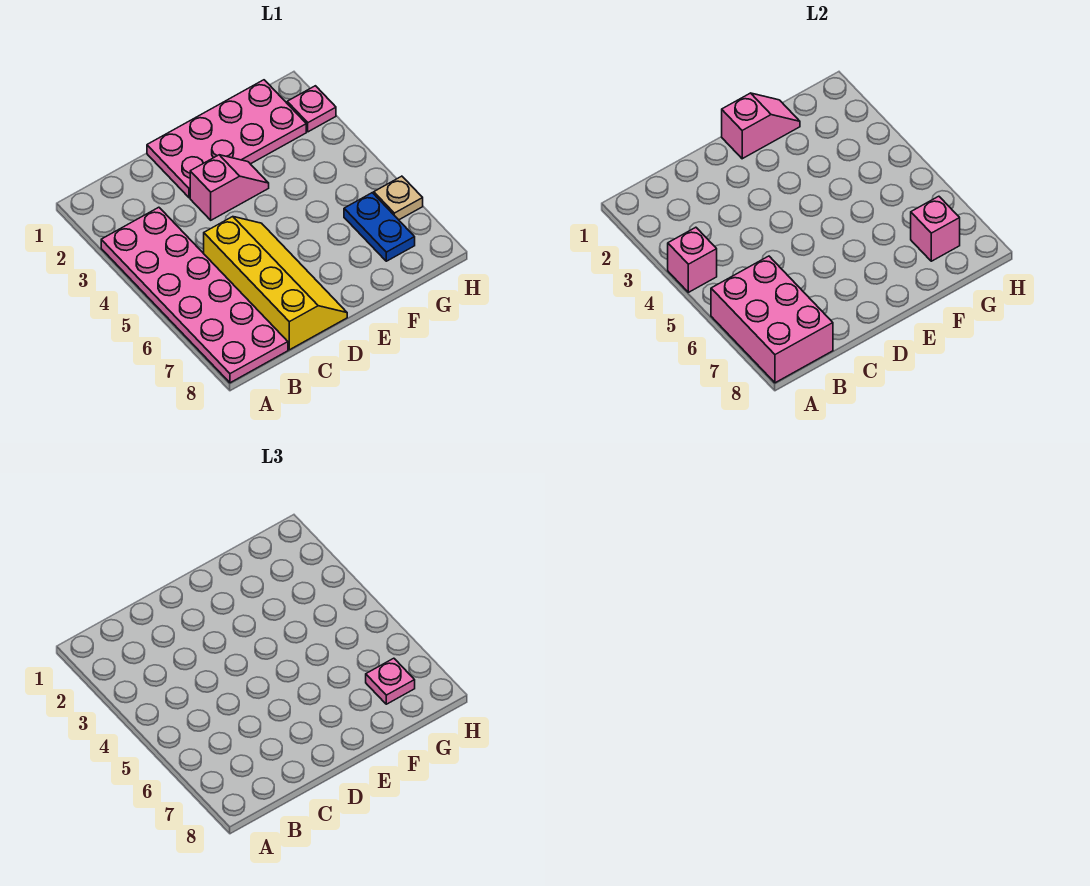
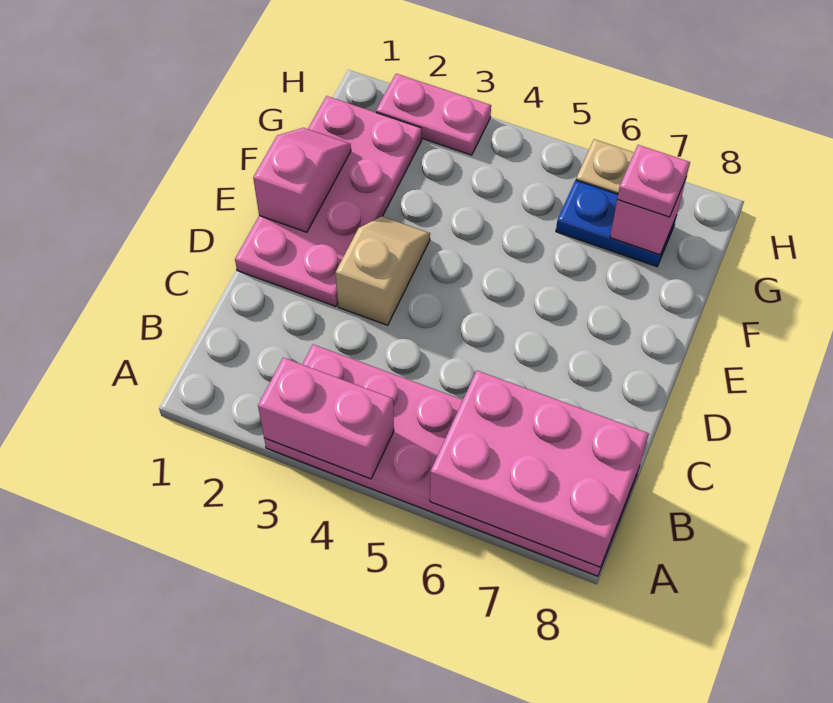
pink 1x1 brick [668,227,717,292] -> pink 1x2 brick [258,358,394,479]
yellow 2x4 slope [204,217,347,350] -> none
pink 1x2 slope [190,155,269,220] -> tan 1x2 slope [336,216,430,325]
pink 1x1 plate [287,86,336,132] -> pink 1x2 plate [376,74,491,155]

